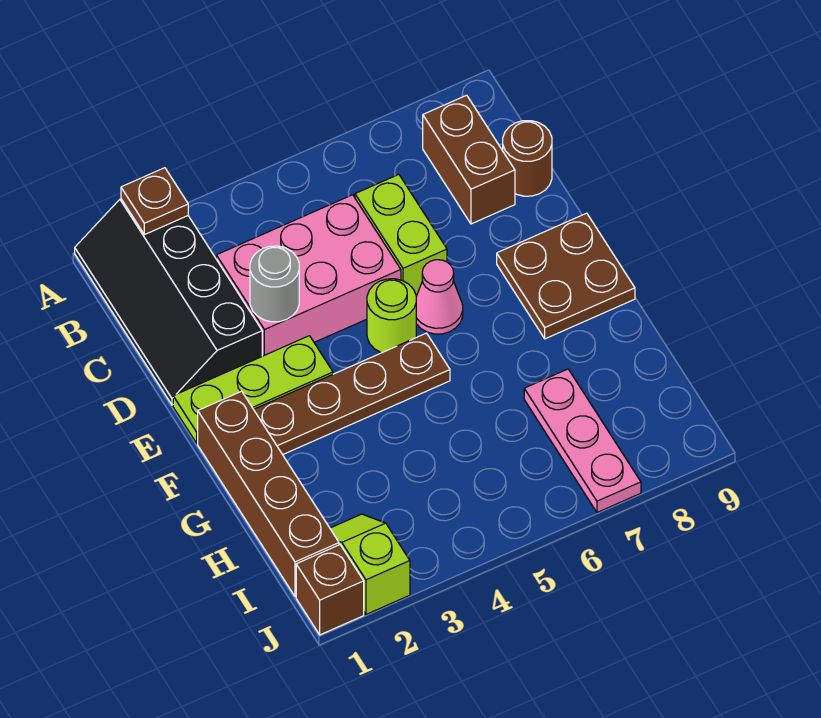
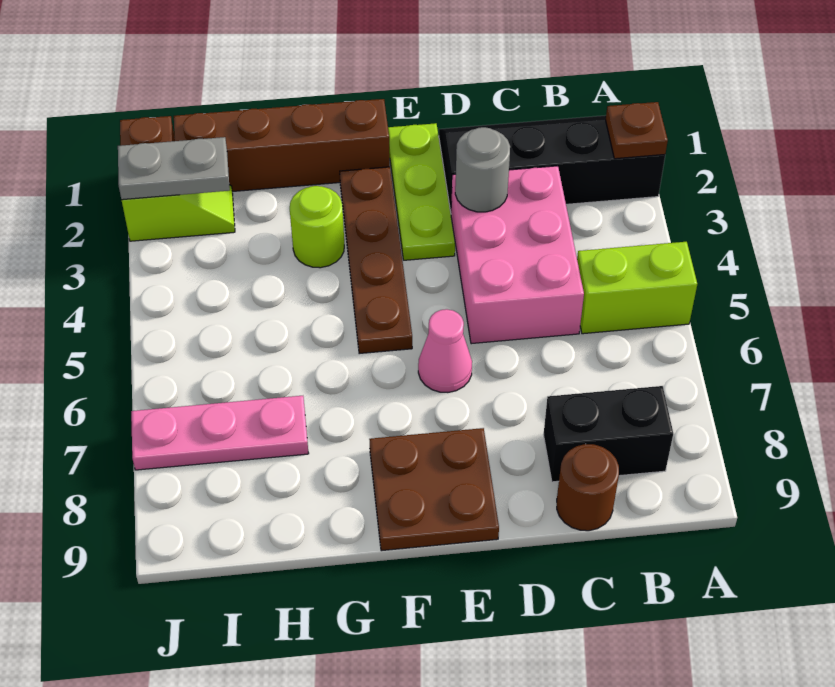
brown 1x2 brick [423,95,515,224] -> black 1x2 brick [543,386,673,482]
lime 1x2 brick [355,174,447,296] -> lime 1x2 brick moved to [577,242,697,334]
lime 1x1 round brick [367,279,416,353] -> lime 1x1 round brick moved to [290,186,344,268]
none -> grey 1x2 plate [118,137,230,200]

